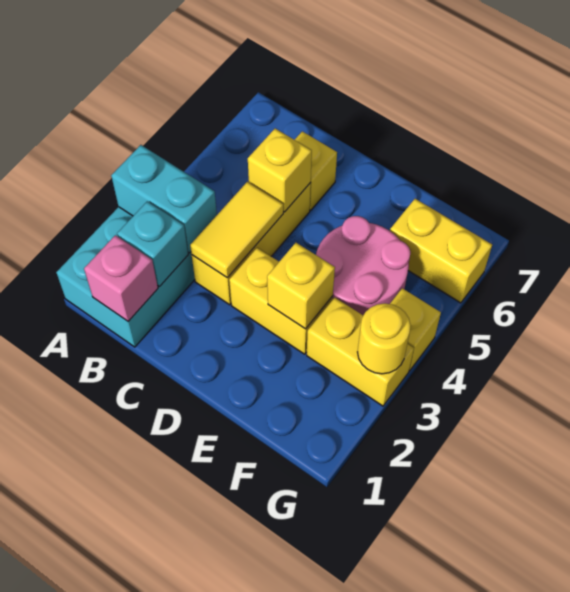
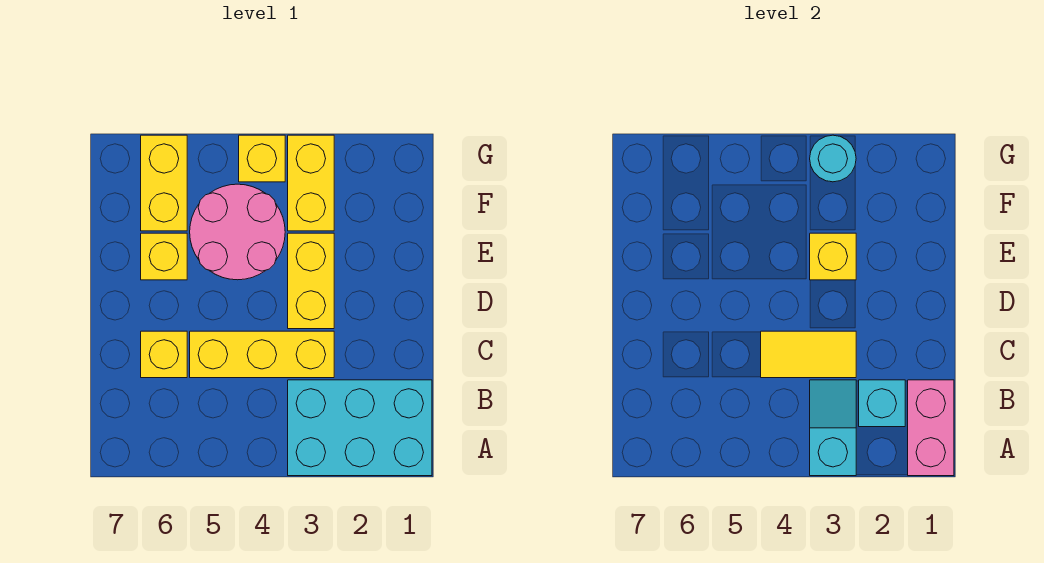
cyan 1x2 brick [111,145,217,253] -> cyan 1x2 slope [810,380,856,476]
pink 1x1 brick [84,235,158,321] -> pink 1x2 brick [908,380,954,476]
yellow 1x1 brick [248,128,312,212] -> yellow 1x1 brick moved to [141,233,187,280]
yellow 1x1 round brick [358,303,411,374] -> cyan 1x1 round brick [810,135,856,182]

